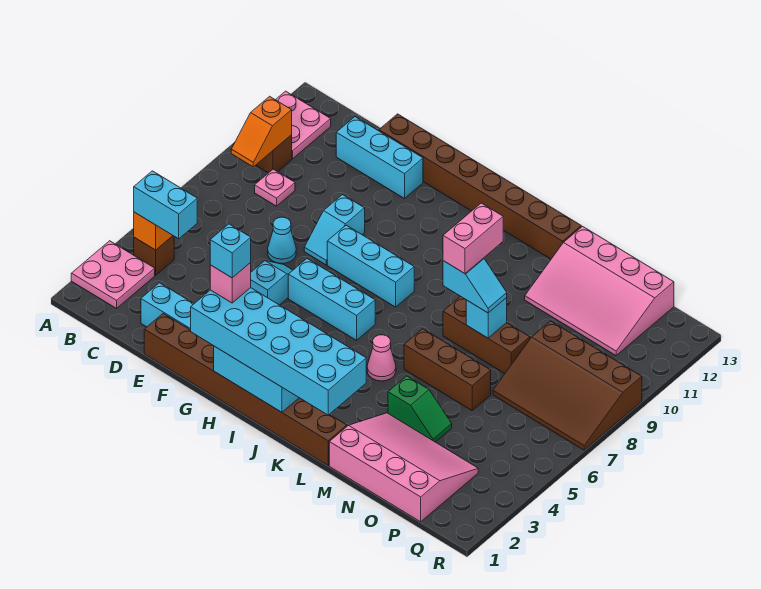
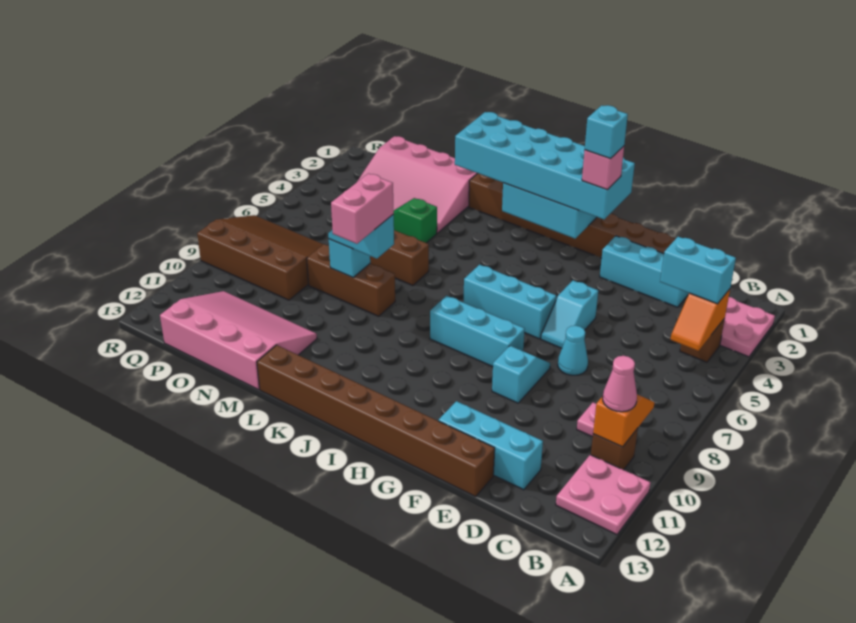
pink 1x1 cone [367,335,396,381] -> pink 1x1 cone moved to [603,356,637,412]

